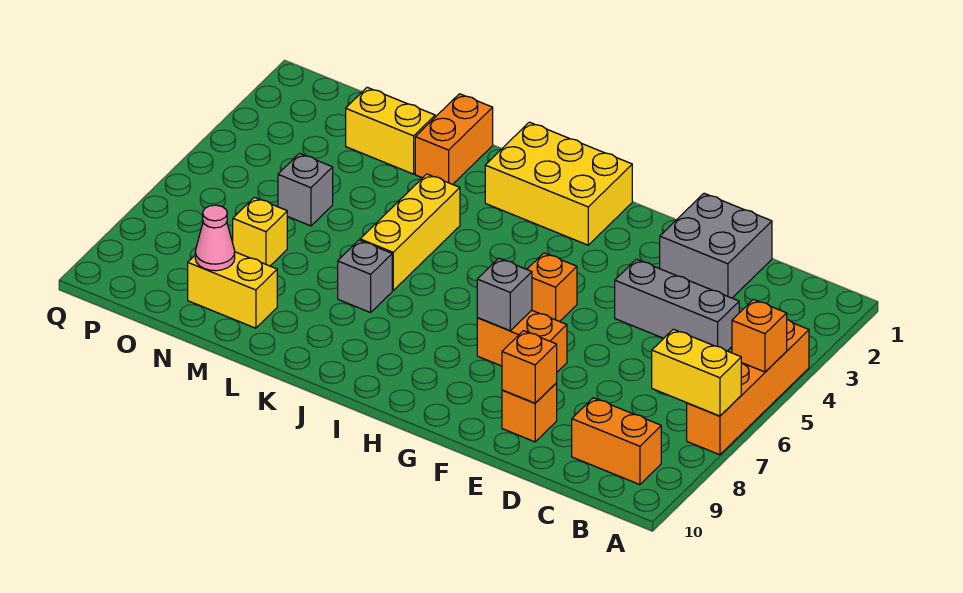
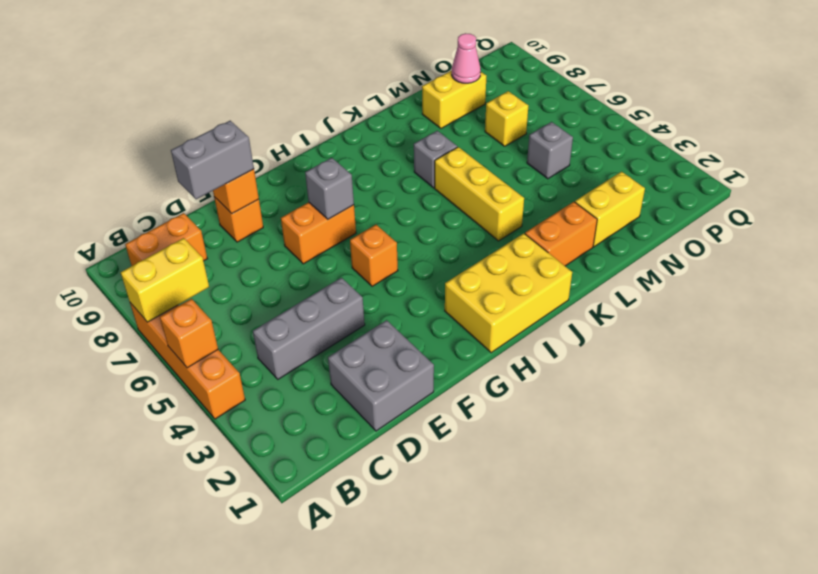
none -> grey 1x2 brick [171,121,254,199]
orange 1x2 brick [415,94,493,184] -> orange 1x2 brick turned to [525,202,597,266]

